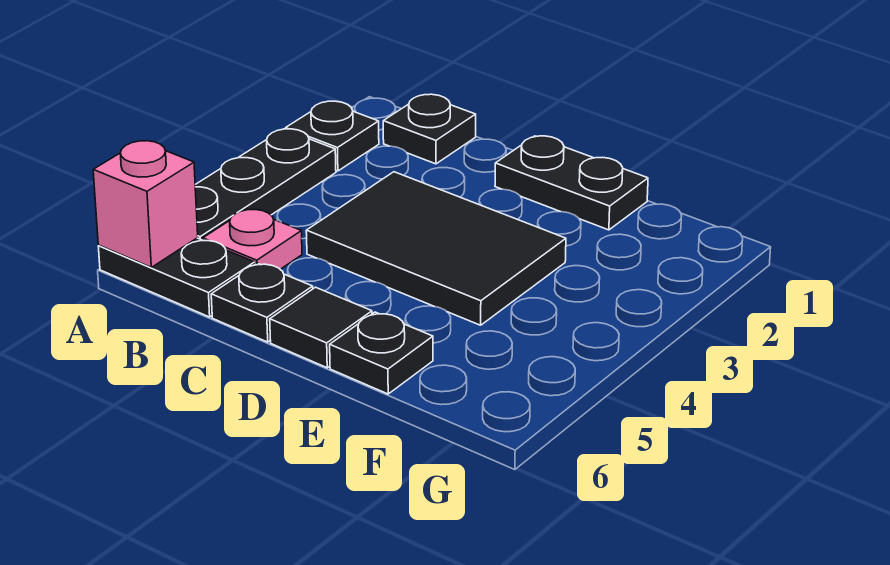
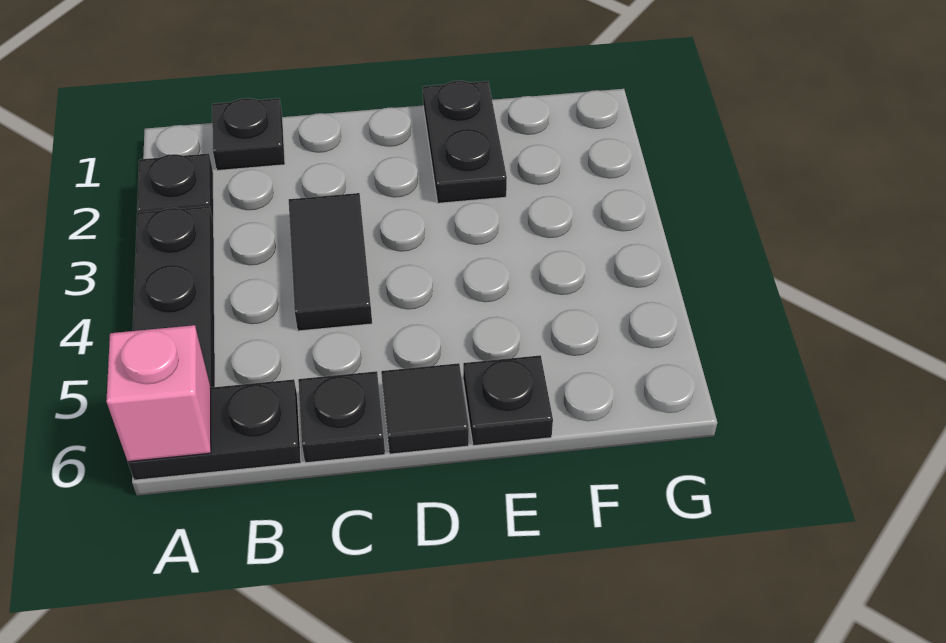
pink 1x1 plate [203,209,302,269] -> none
black 2x3 tile [306,172,566,325] -> black 1x2 tile [289,193,372,331]
black 1x2 plate [495,136,648,230] -> black 1x2 plate turned to [423,81,507,203]

